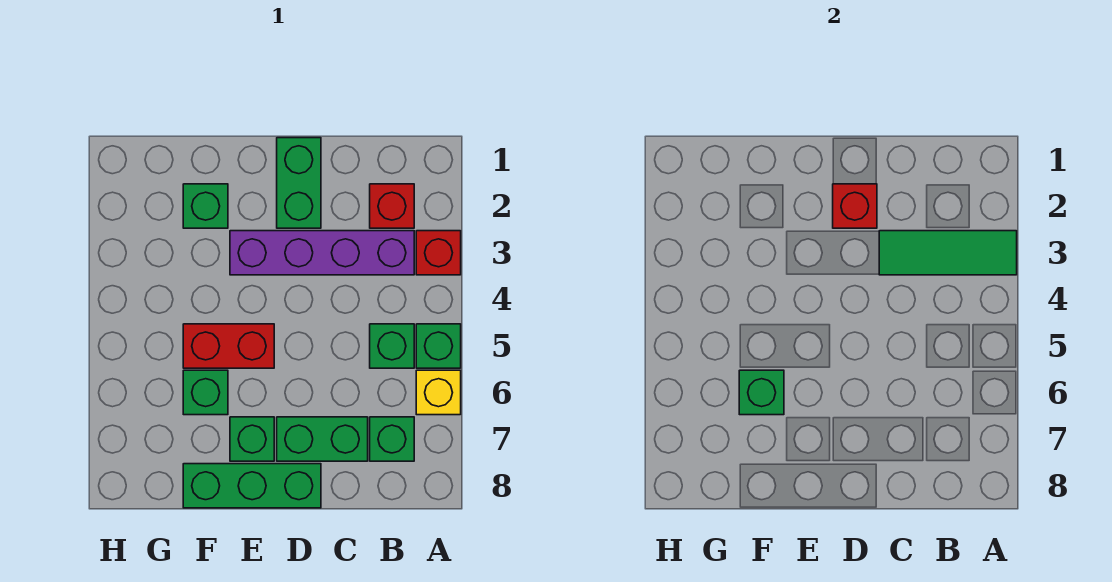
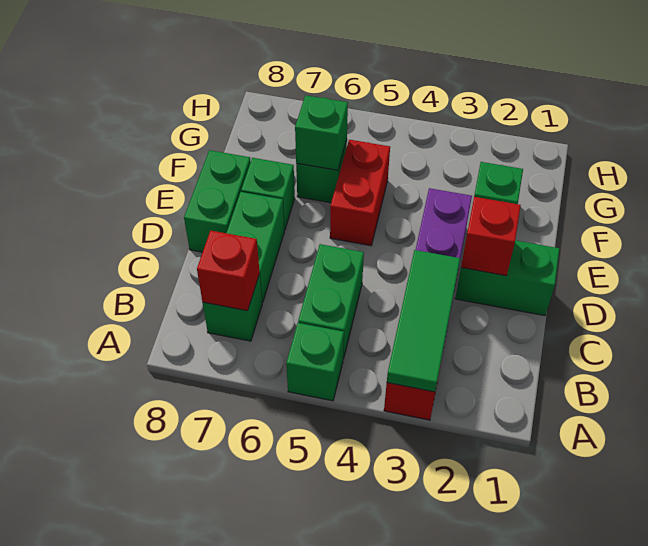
yellow 1x1 brick [416,370,461,415] -> none
red 1x1 brick [370,184,414,228] -> red 1x1 brick moved to [197,231,260,311]
green 1x1 brick [370,324,414,368] -> green 1x2 brick [298,244,364,359]
green 1x3 brick [183,464,321,508] -> green 1x2 brick [184,150,251,252]

